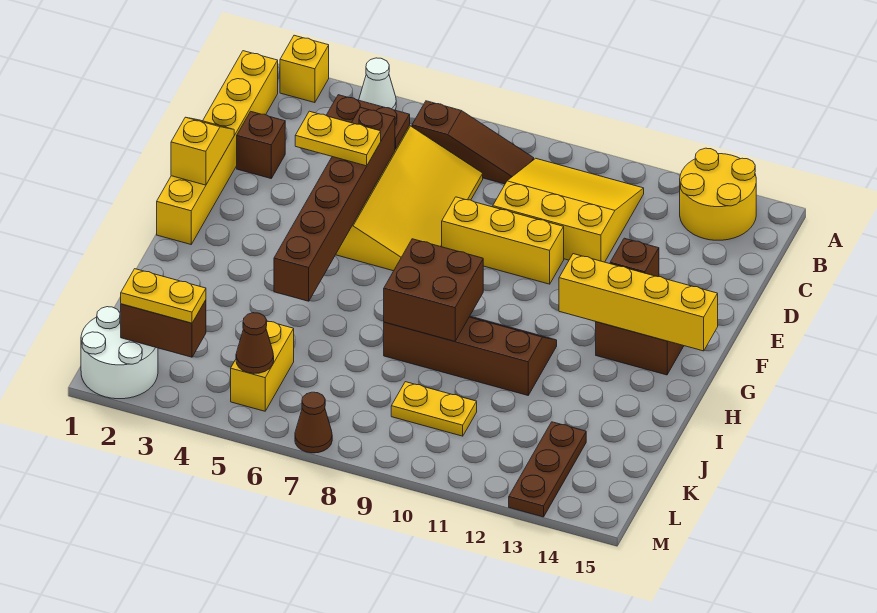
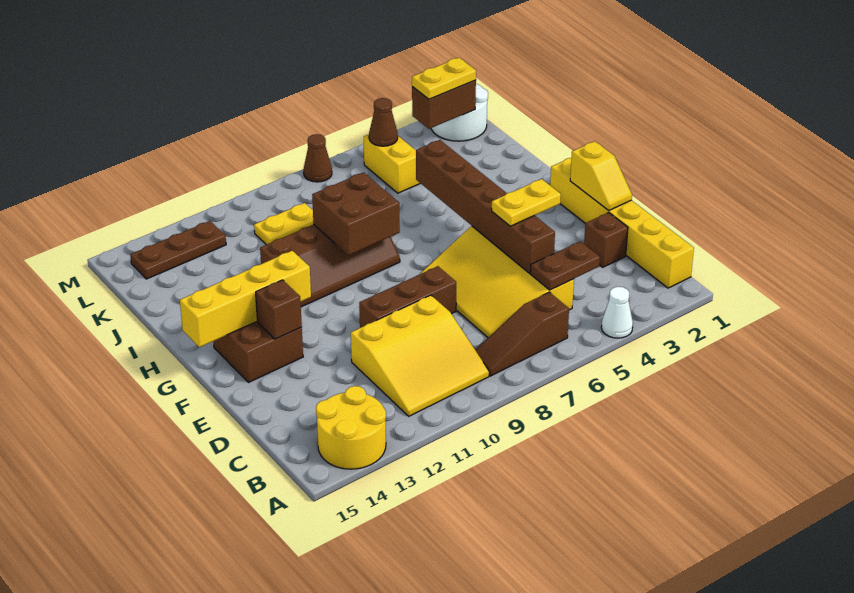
yellow 1x1 brick [280,35,329,103] -> none
yellow 1x3 brick [442,197,564,284] -> brown 1x3 brick [359,266,456,328]
brown 1x3 plate [509,422,586,517] -> brown 1x3 plate turned to [130,221,226,279]

